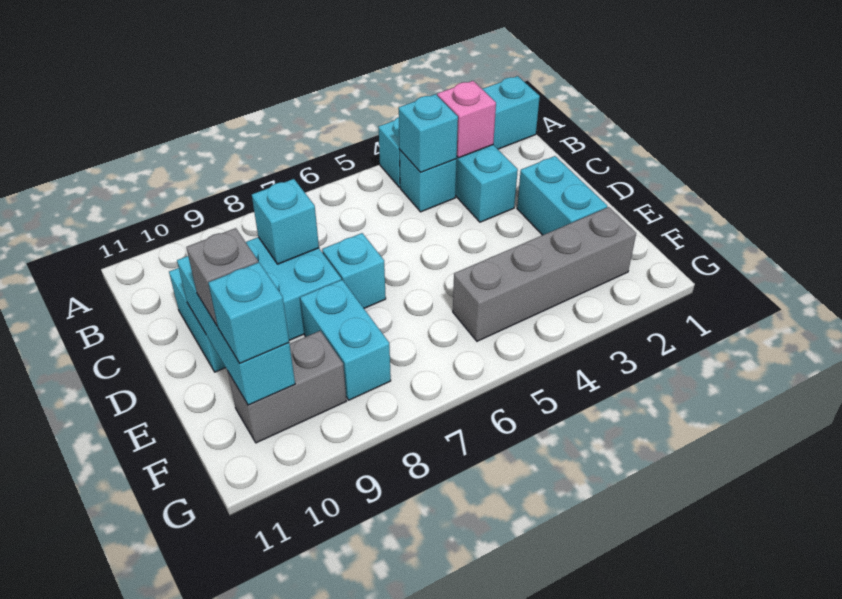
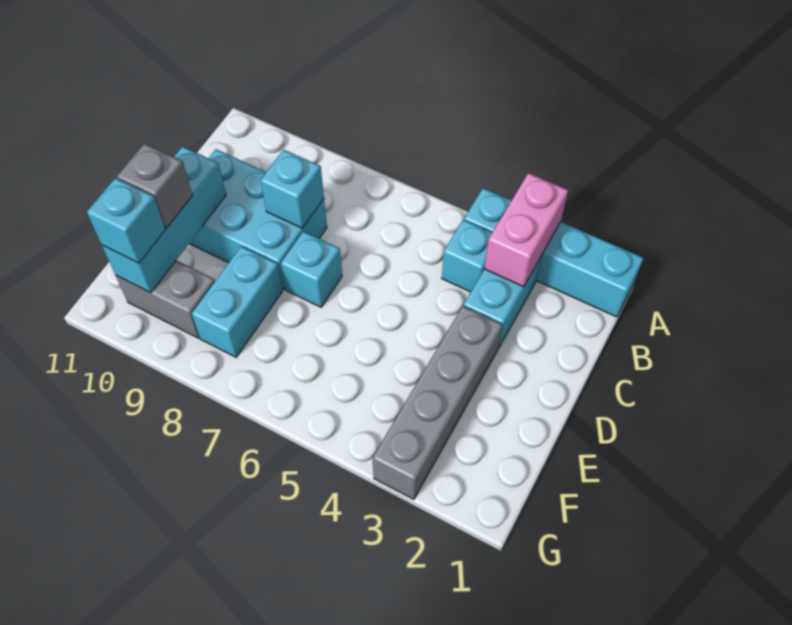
pink 1x1 brick [437,81,496,158] -> pink 1x2 brick [484,173,568,287]
cyan 1x1 brick [399,94,458,172] -> none
cyan 1x2 brick [517,156,607,235] -> none
grey 1x4 brick [453,207,636,341] -> grey 1x4 brick turned to [373,306,503,499]

